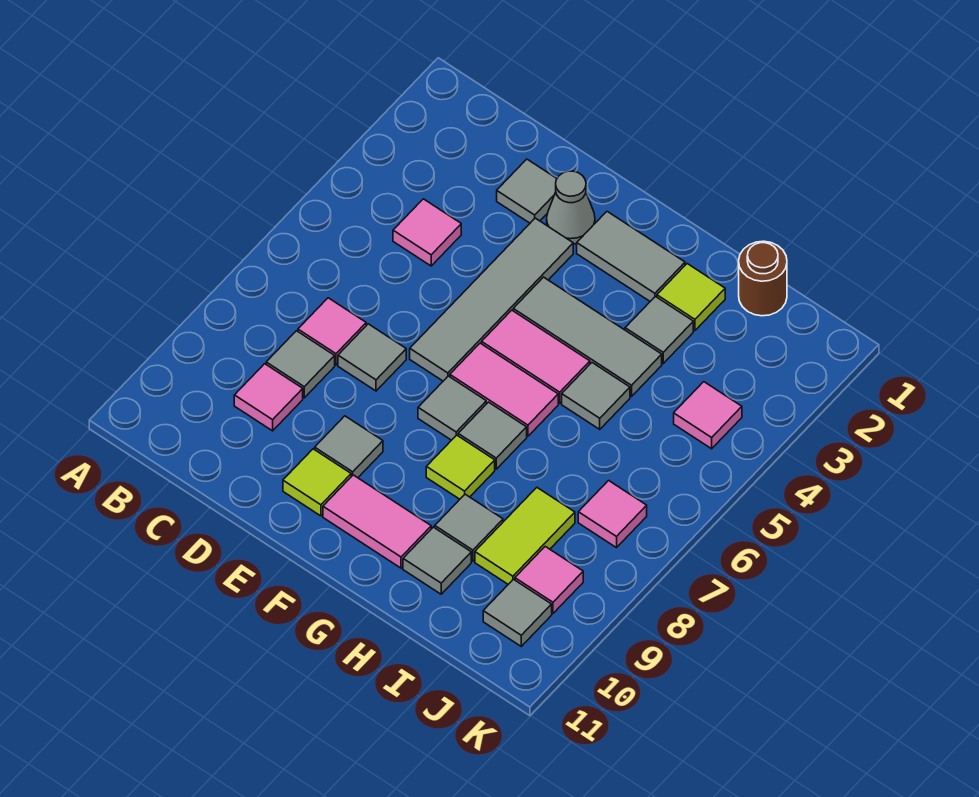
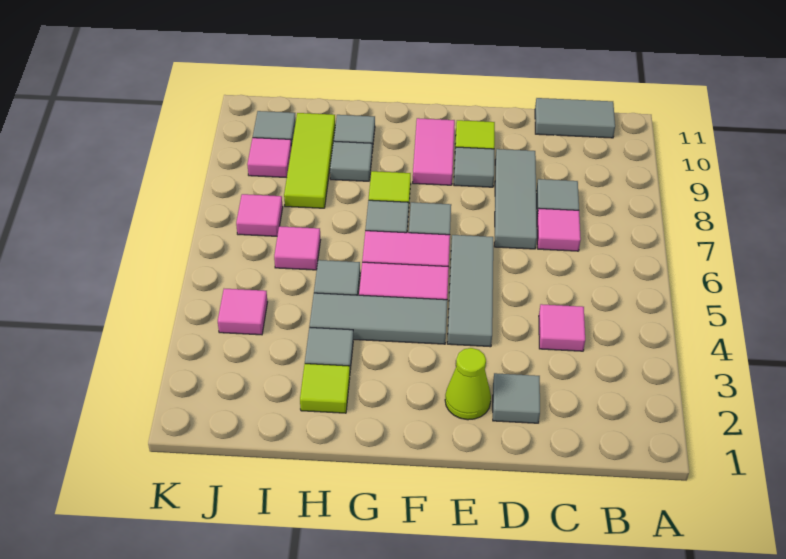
pink 1x1 tile [234,364,303,431] -> pink 1x1 tile moved to [274,226,320,270]
grey 1x1 tile [338,324,406,391] -> grey 1x3 tile [494,149,537,249]
grey 1x1 cone [547,171,595,244] -> lime 1x1 cone [445,348,491,420]
grey 1x4 tile [410,218,573,381] -> grey 1x3 tile [447,235,493,347]
grey 1x2 tile [577,212,685,301] -> grey 1x2 tile moved to [535,98,615,138]
pink 1x2 tile [323,475,431,568] -> pink 1x2 tile turned to [413,118,455,185]
brown 1x1 round brick [739,241,787,316] -> none
lime 1x2 tile [475,488,575,584] -> lime 1x3 tile [284,113,335,208]

